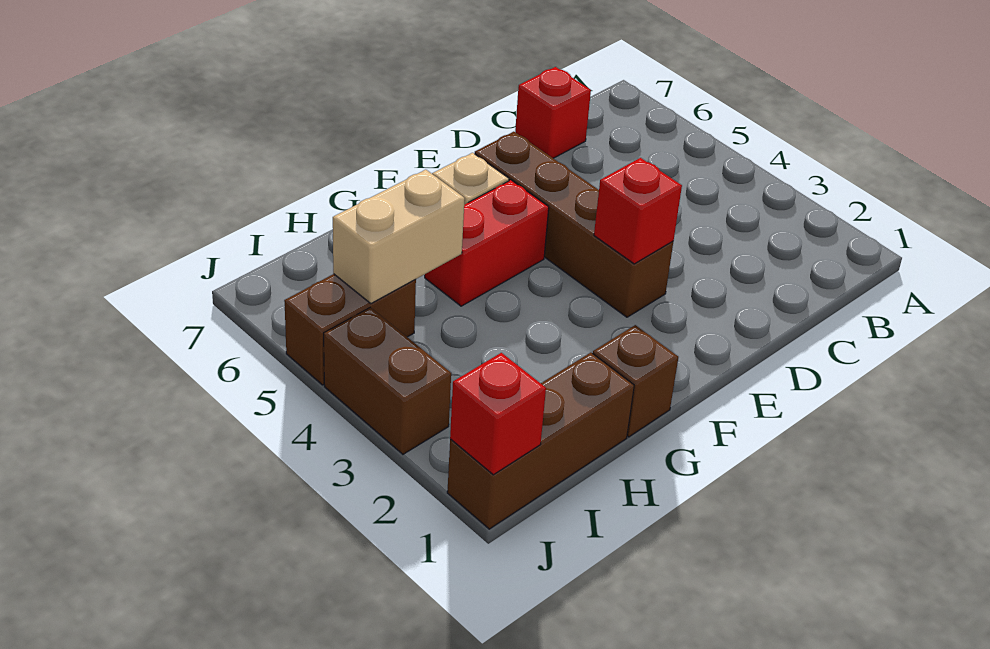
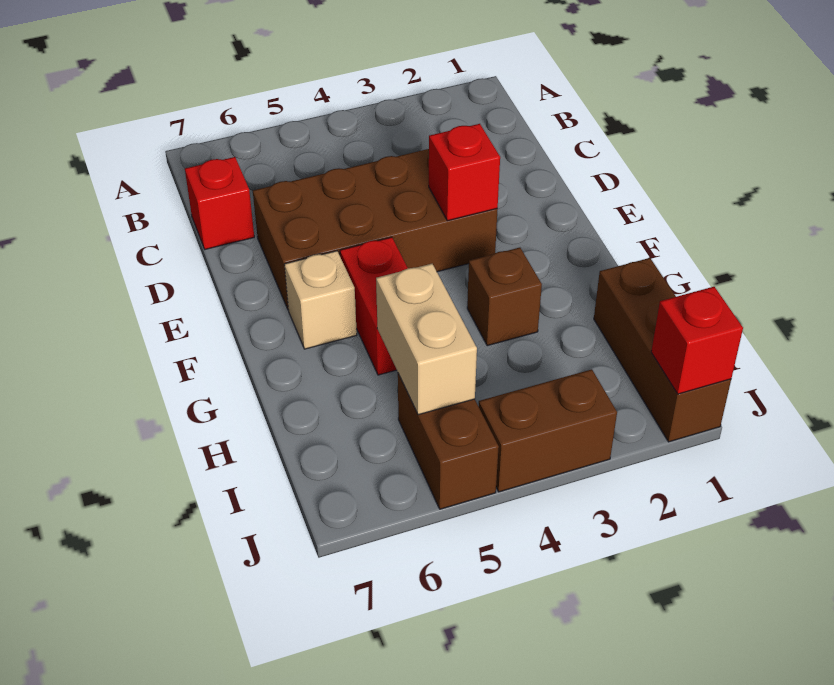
brown 1x4 brick [475,132,673,317] -> brown 2x4 brick [253,149,498,309]
brown 1x1 brick [593,325,678,437] -> brown 1x1 brick moved to [467,248,542,346]

